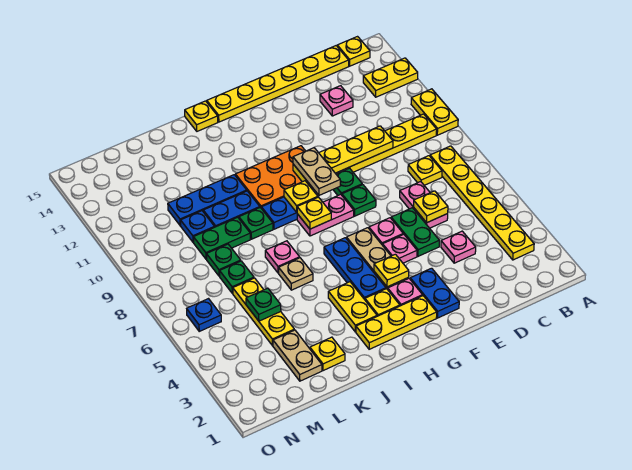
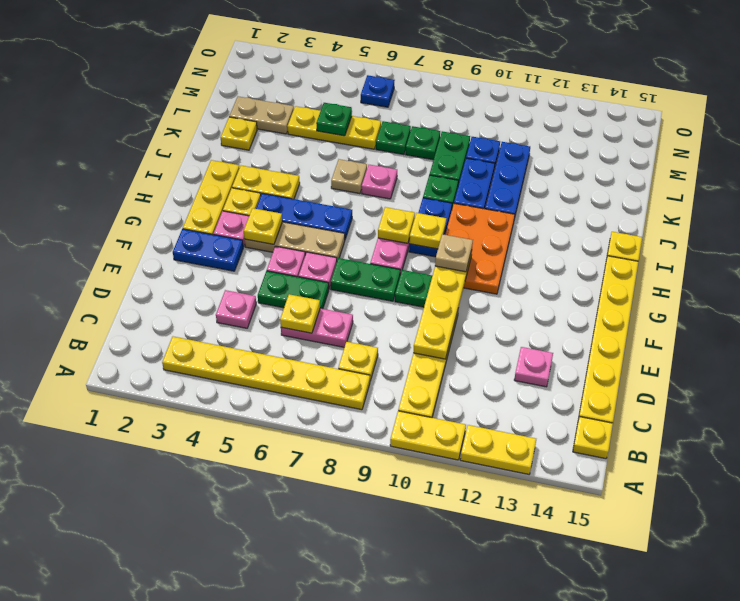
yellow 1x2 plate [363,58,418,97] -> yellow 1x2 plate turned to [460,425,536,474]
green 1x1 plate [342,185,376,216] -> green 1x2 plate [331,258,400,301]
tan 1x2 plate [293,148,340,195] -> tan 1x1 plate [435,234,473,272]

